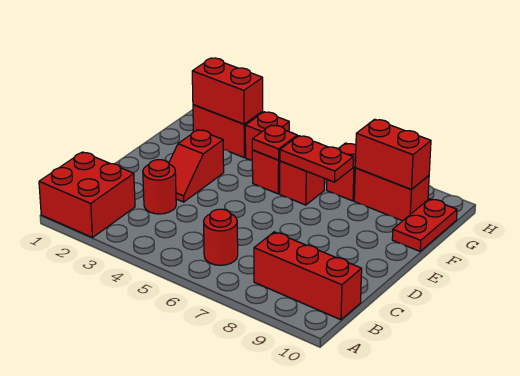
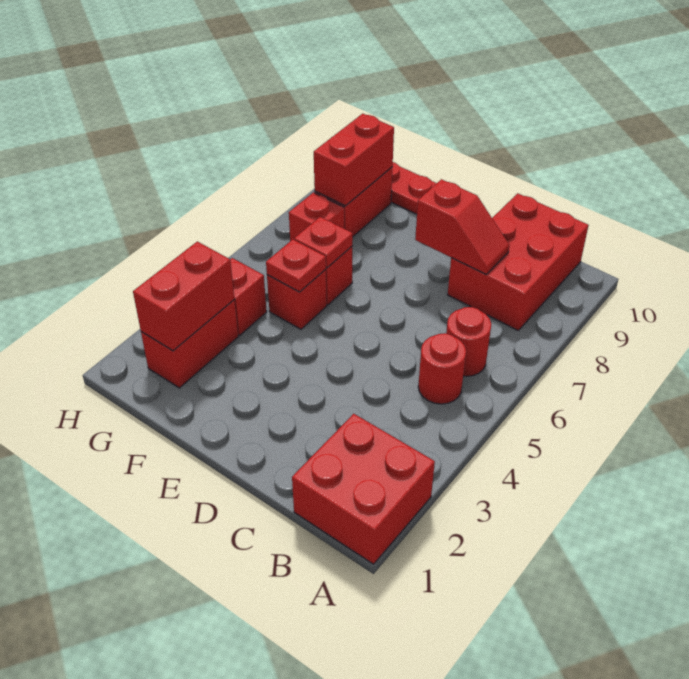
red 1x3 brick [254,232,362,320] -> red 2x3 brick [448,193,589,330]
red 1x1 round brick [143,160,176,214] -> red 1x1 round brick moved to [418,333,466,404]
red 1x2 slope [169,130,224,202] -> red 1x2 slope moved to [415,179,509,274]
red 1x2 plate [280,136,353,182] -> red 1x1 plate [294,217,353,268]

